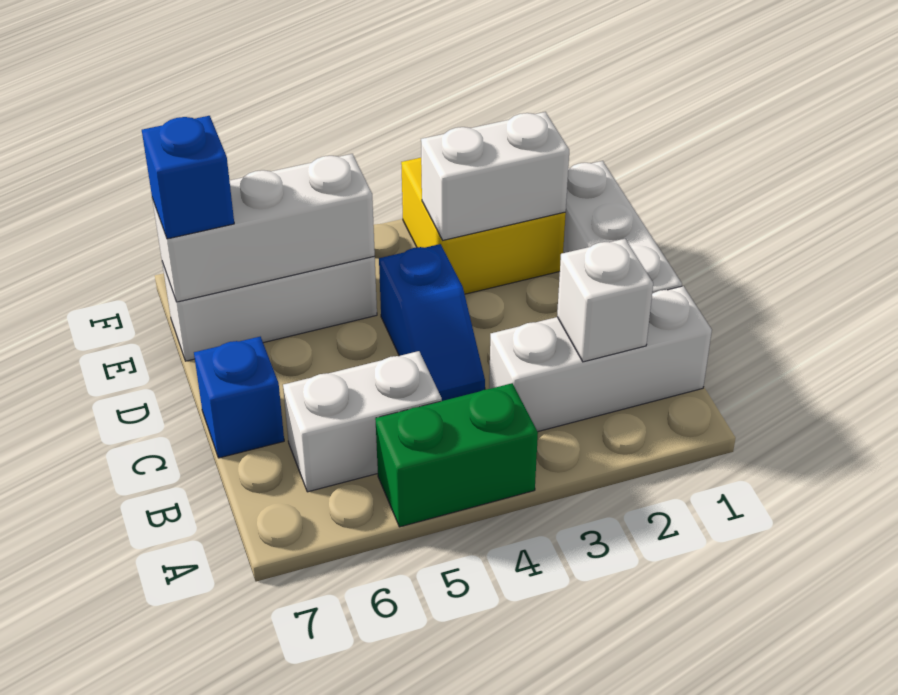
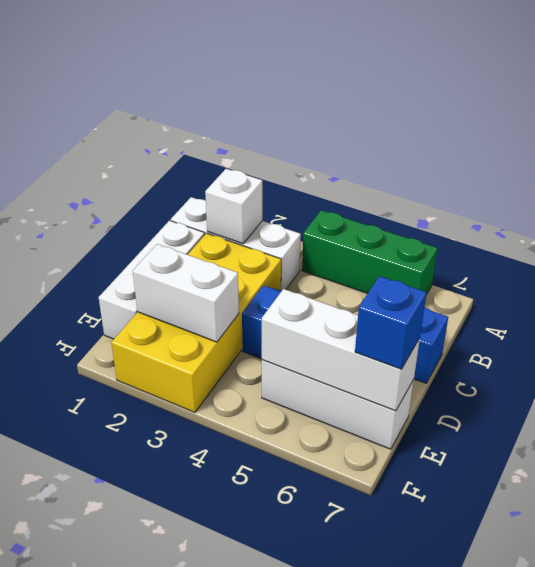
green 1x2 brick [375,383,538,527] -> green 1x3 brick [302,210,437,295]
white 1x2 brick [283,351,442,492] -> none
yellow 2x2 brick [401,158,566,294] -> yellow 2x4 brick [111,233,281,412]

